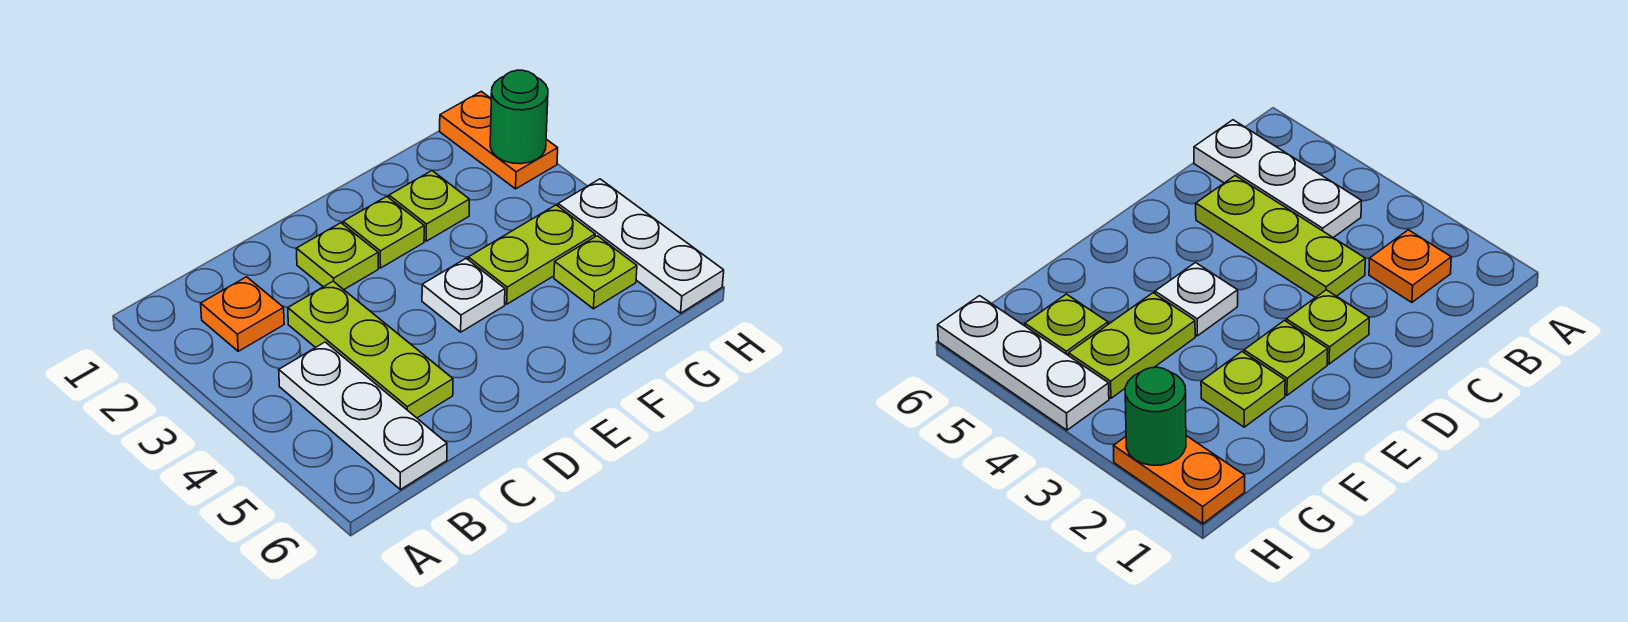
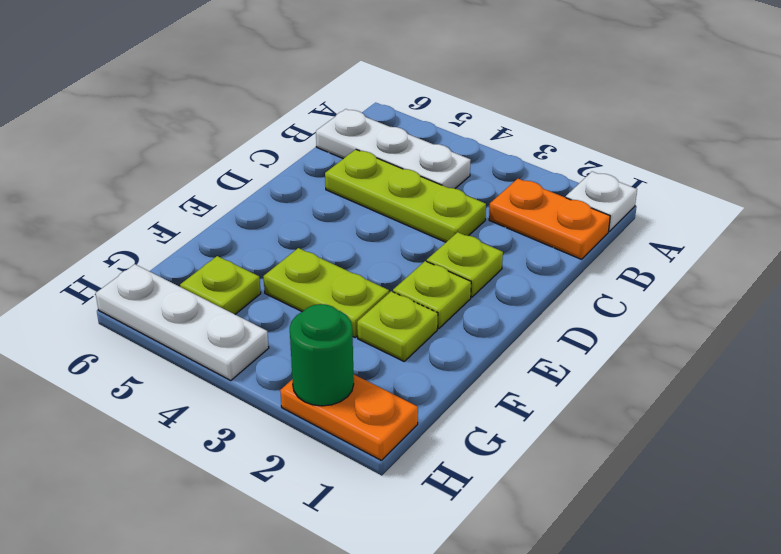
orange 1x1 plate [201,277,284,351] -> orange 1x2 plate [489,179,610,259]
white 1x1 plate [422,258,505,332] -> white 1x1 plate moved to [566,172,637,231]
lime 1x2 plate [468,205,595,304] -> lime 1x2 plate turned to [263,248,389,337]

